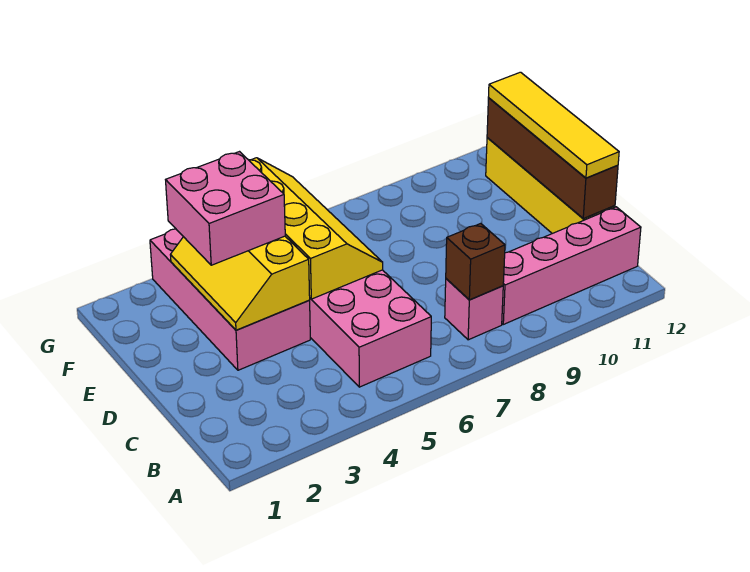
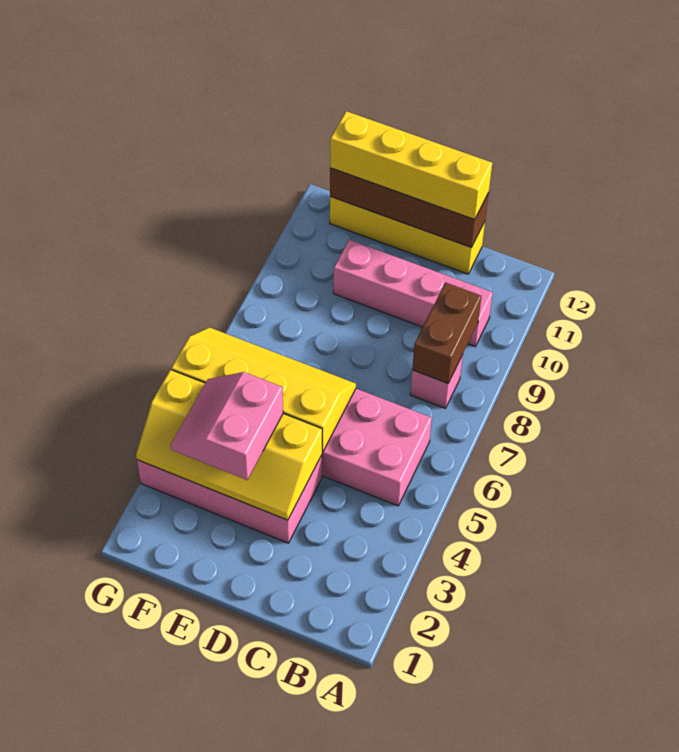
brown 1x1 brick [446,224,505,300] -> brown 1x2 brick [412,283,481,383]
pink 1x4 brick [502,207,641,324] -> pink 1x4 brick turned to [333,240,493,347]
yellow 1x4 tile [489,72,619,178] -> yellow 1x4 brick [330,111,492,220]
yellow 2x3 slope [171,236,310,330] -> yellow 2x4 slope [136,370,322,520]
pink 2x2 brick [166,152,285,265] -> pink 2x2 slope [171,372,283,480]

